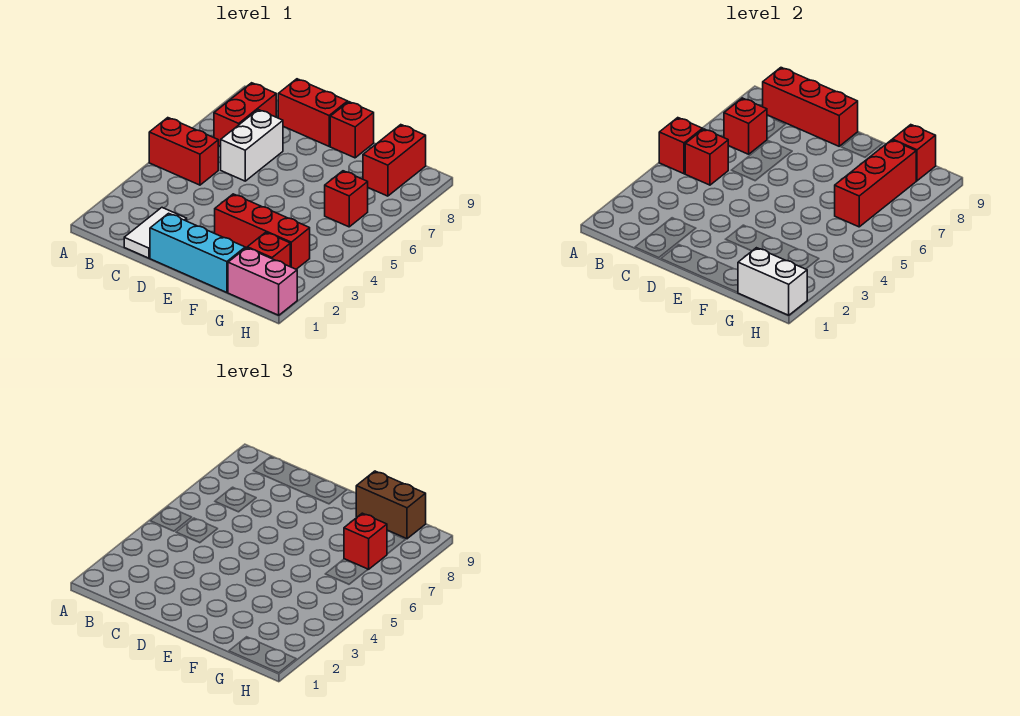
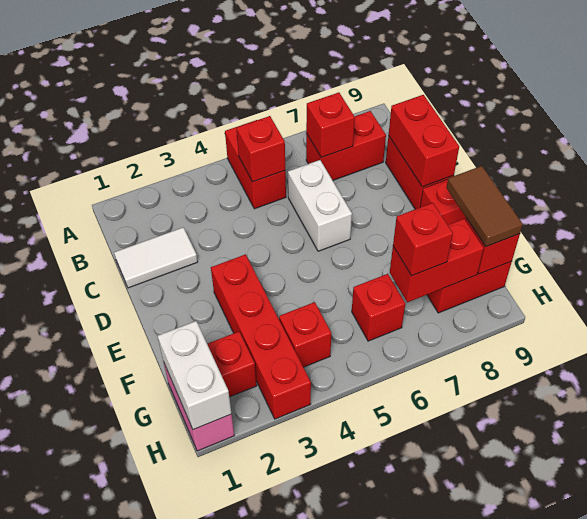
red 1x1 brick [659,118,702,174] -> red 1x1 brick moved to [279,302,331,367]
red 1x3 brick [763,68,858,146] -> red 1x2 brick [388,95,459,187]
white 1x2 brick [221,110,283,181] -> white 1x2 brick turned to [288,160,352,251]
cyan 1x3 brick [150,213,245,292] -> none
red 1x3 brick [215,194,310,269] -> red 1x4 brick [211,254,311,419]
brown 1x2 brick [356,471,426,539] -> brown 1x2 tile [446,166,523,247]
red 1x3 brick [835,140,916,227] -> red 1x2 brick [390,219,484,302]

